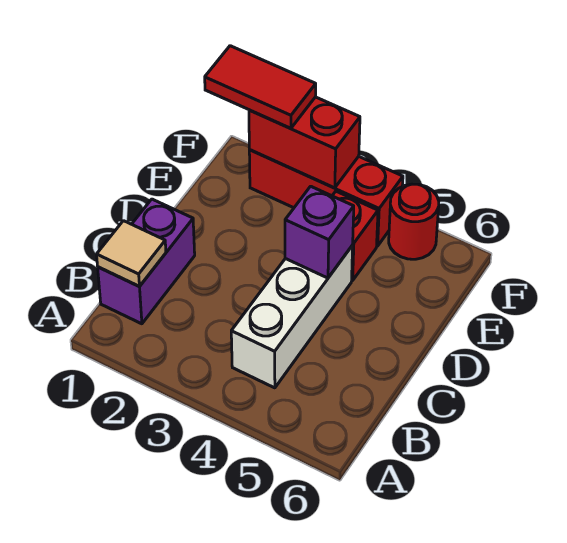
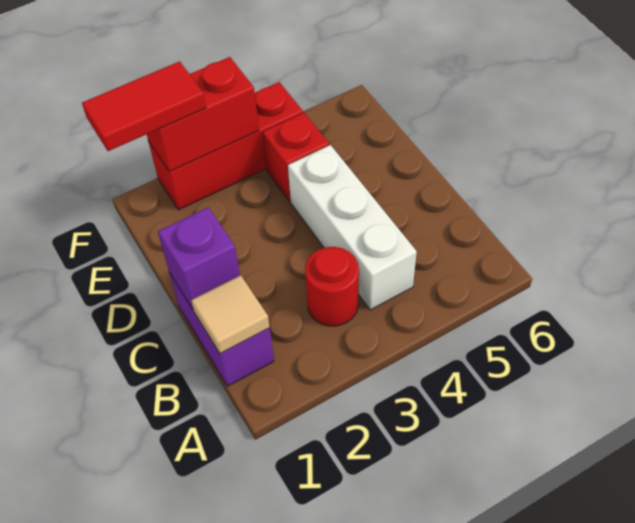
purple 1x1 brick [285,186,354,278] -> purple 1x1 brick moved to [158,207,240,310]
red 1x1 round brick [389,184,439,259] -> red 1x1 round brick moved to [305,247,359,326]

